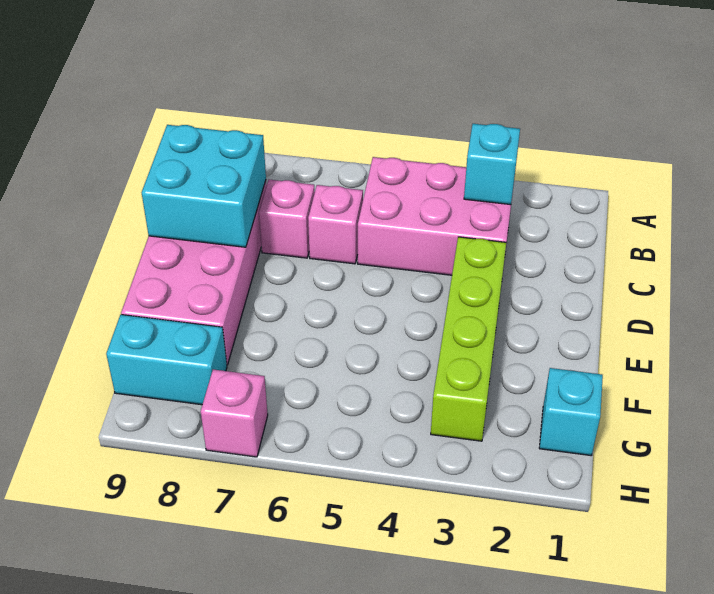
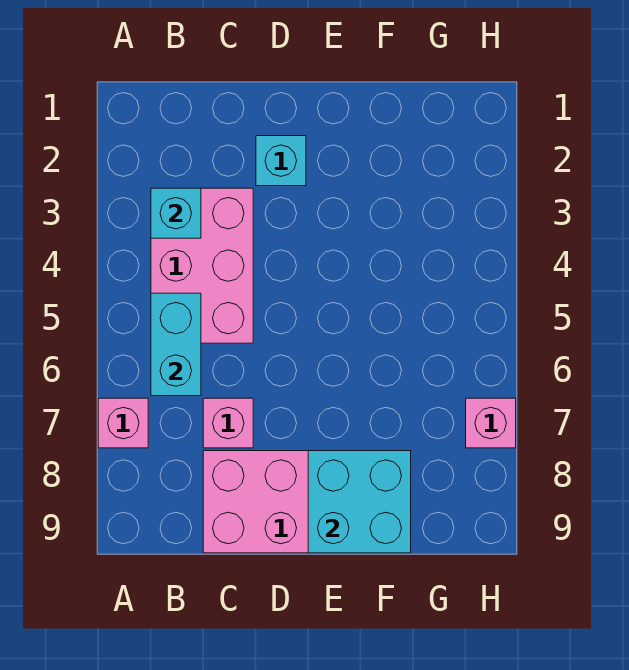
pink 1x1 brick [308,185,363,264] -> pink 1x1 brick moved to [98,398,148,448]
cyan 2x2 brick [142,125,266,247] -> cyan 2x2 brick moved to [308,451,411,553]
lime 1x4 brick [431,237,506,441] -> none
cyan 1x1 brick [539,368,603,456] -> cyan 1x1 brick moved to [256,136,306,186]
cyan 1x2 brick [106,315,227,405] -> cyan 1x2 brick moved to [151,293,201,396]

